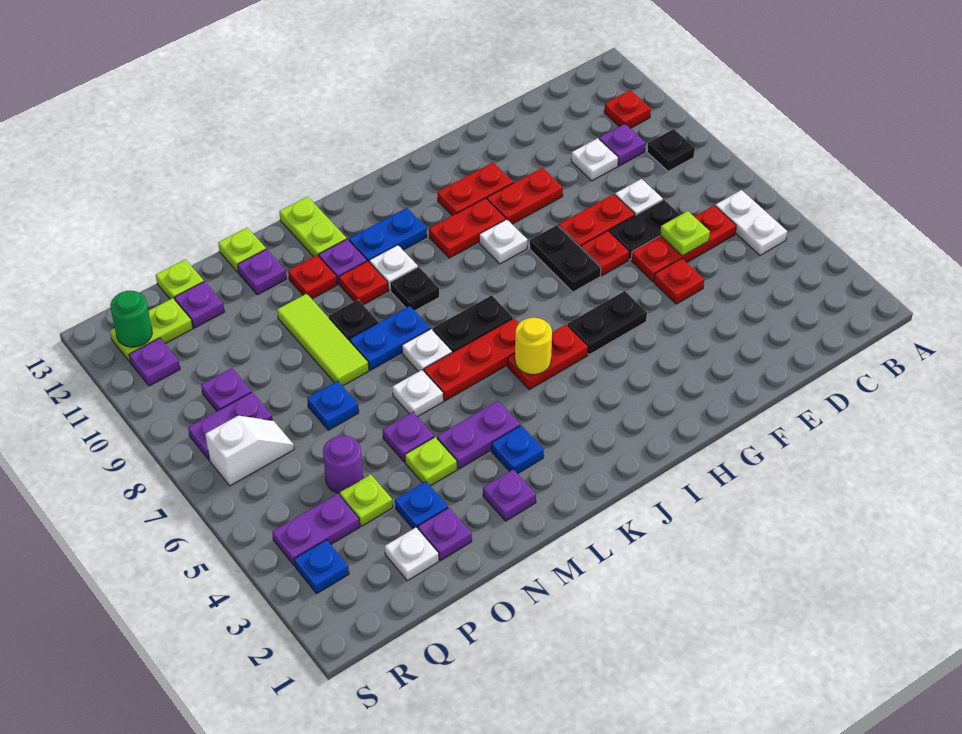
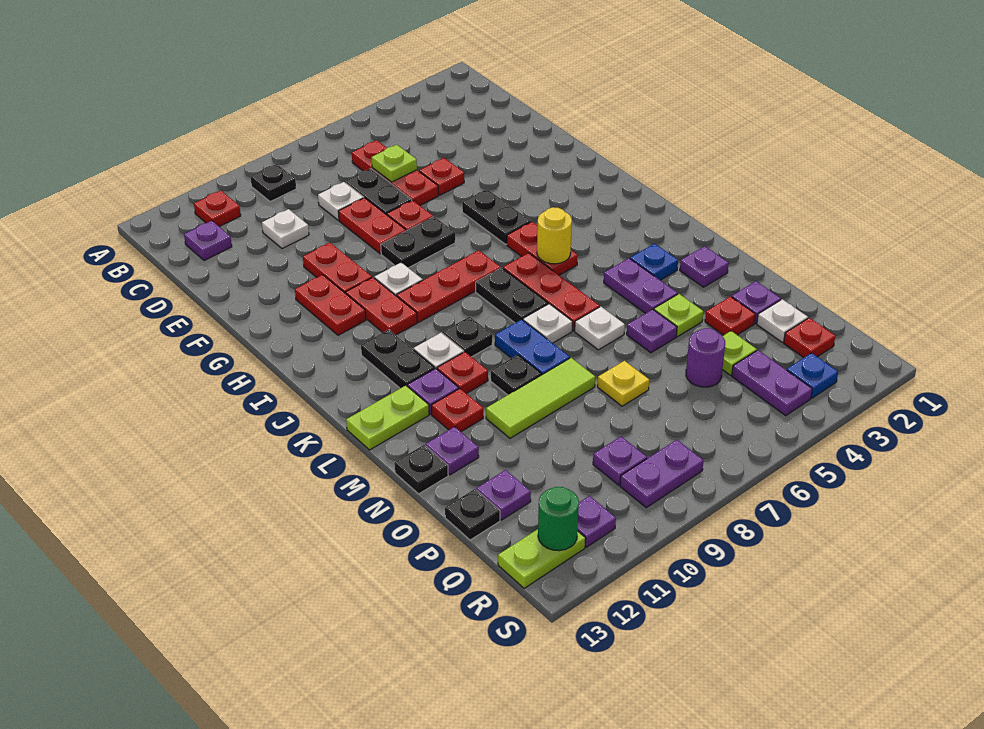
white 1x2 plate [715,190,787,255] -> none
purple 1x1 plate [599,124,646,166] -> purple 1x1 plate moved to [184,221,232,261]
none -> red 1x3 plate [397,250,501,322]
blue 1x2 plate [349,208,427,261] -> black 1x2 plate [361,330,435,388]
lime 1x1 plate [218,228,266,272] -> black 1x1 plate [394,445,448,494]
blue 1x1 plate [395,482,448,529] -> red 1x1 plate [705,296,756,335]
blue 1x1 plate [307,381,359,430] -> yellow 1x1 plate [597,361,649,406]
lime 1x1 plate [156,259,204,300] -> black 1x1 plate [445,489,500,540]
none -> red 1x1 plate [784,318,835,357]
white 1x2 slope [205,416,294,486] -> none
purple 1x2 plate [188,392,273,460] -> purple 1x2 plate turned to [620,440,704,508]
lime 1x2 plate [110,298,193,362] -> lime 1x2 plate turned to [498,529,586,588]

